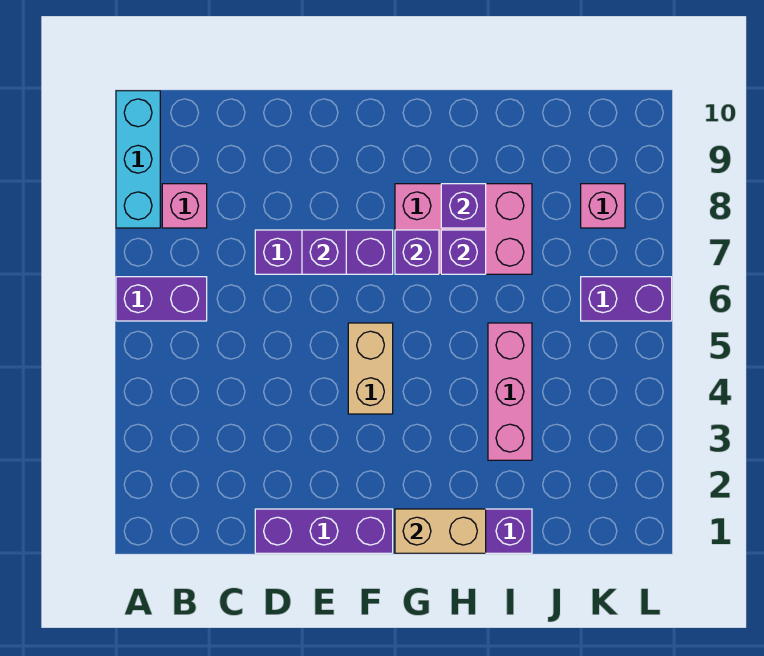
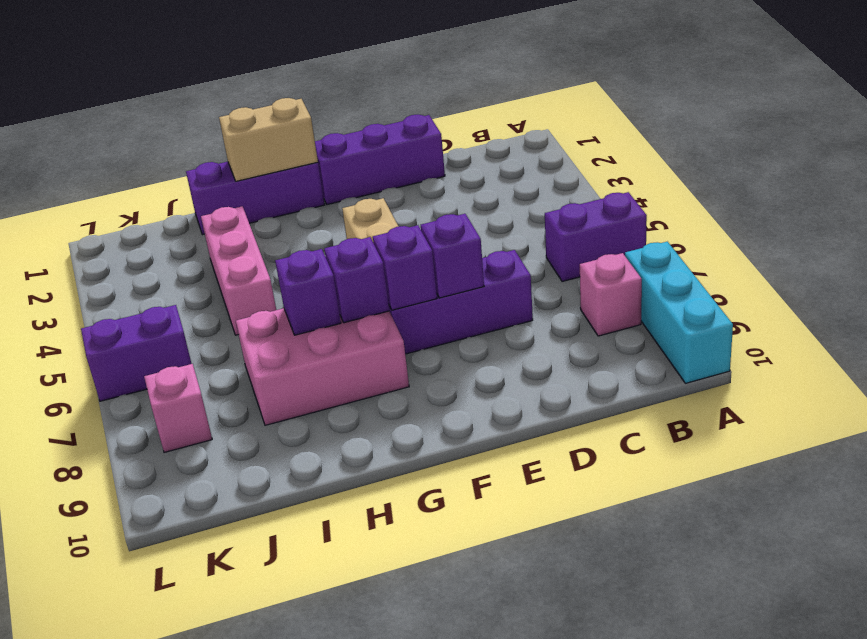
purple 1x1 brick [441,184,486,228] -> purple 1x1 brick moved to [373,225,437,310]

